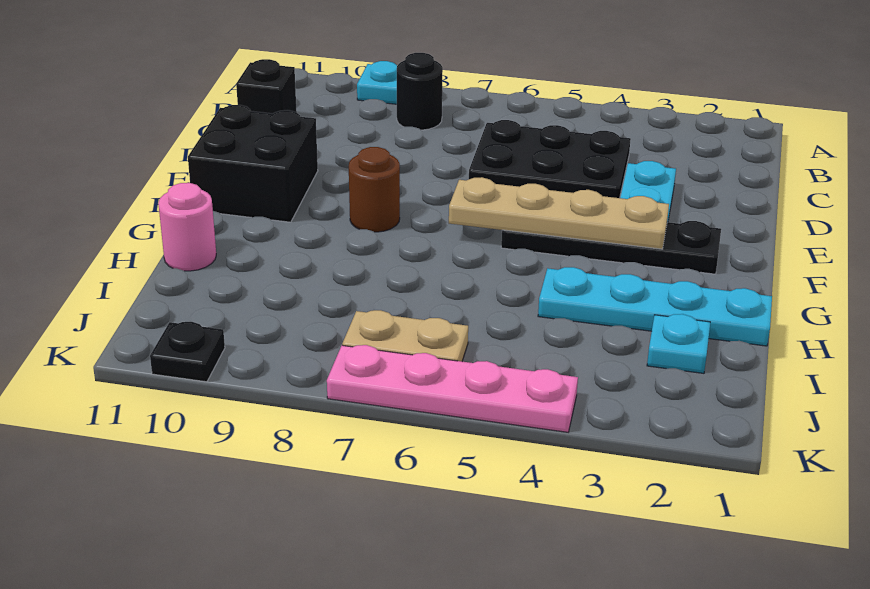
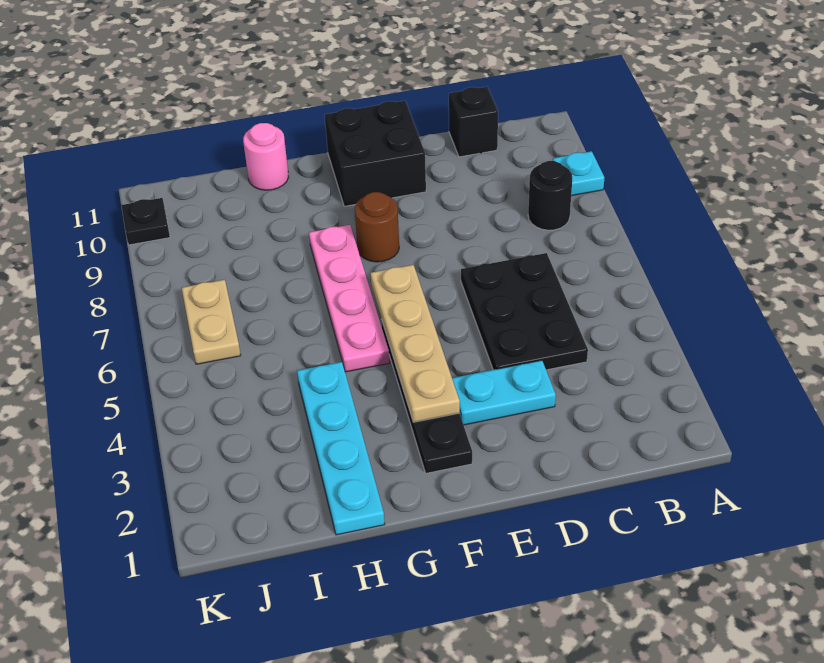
cyan 1x1 plate [647,314,710,373] -> none
pink 1x4 plate [327,345,578,432] -> pink 1x4 plate moved to [309,225,390,372]

